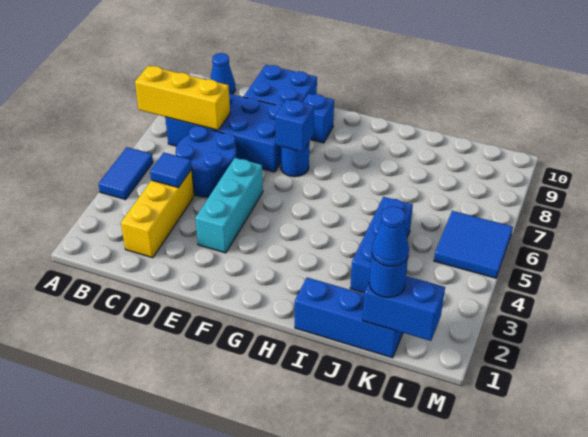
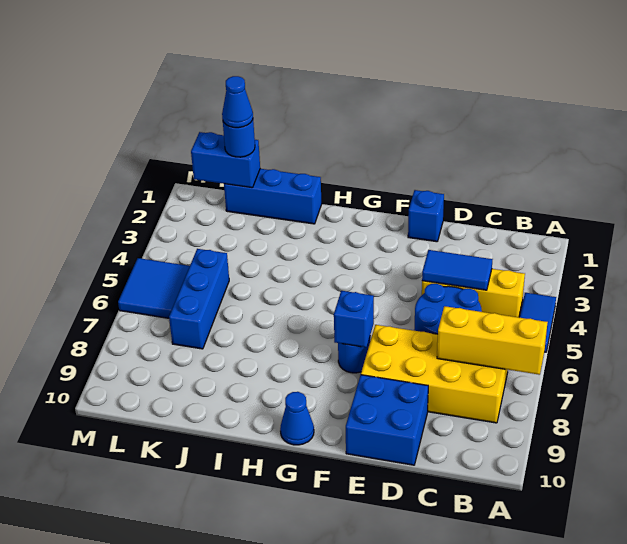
blue 2x4 brick [165,93,282,172] -> yellow 2x4 brick [361,325,508,423]
blue 1x1 cone [210,53,236,94] -> blue 1x1 cone moved to [280,392,314,445]
yellow 1x3 brick [121,170,194,258] -> yellow 1x3 brick turned to [422,269,525,317]
blue 1x1 tile [150,153,192,188] -> blue 1x2 tile [422,250,492,290]
cyan 1x3 brick [195,158,263,253] -> none
blue 1x1 brick [302,93,334,143] -> blue 1x1 brick moved to [408,190,444,242]
blue 1x3 brick [350,197,413,293] -> blue 1x3 brick moved to [169,249,229,349]

